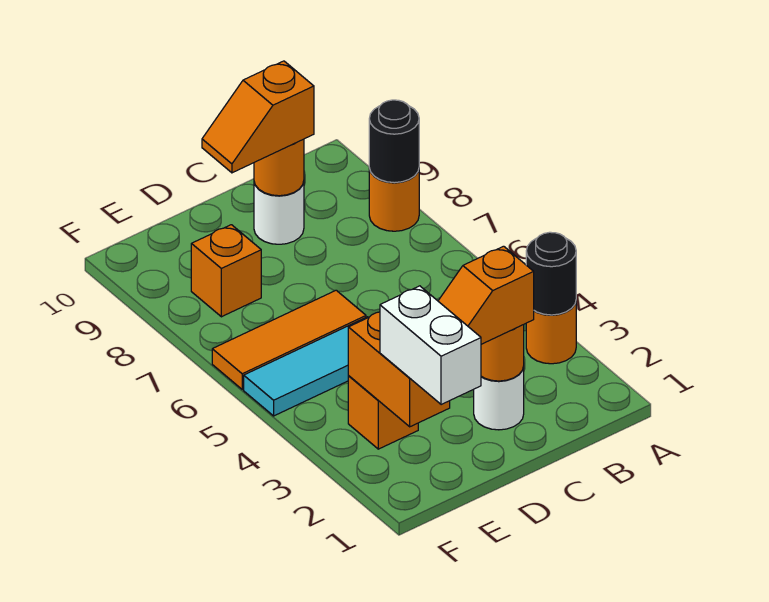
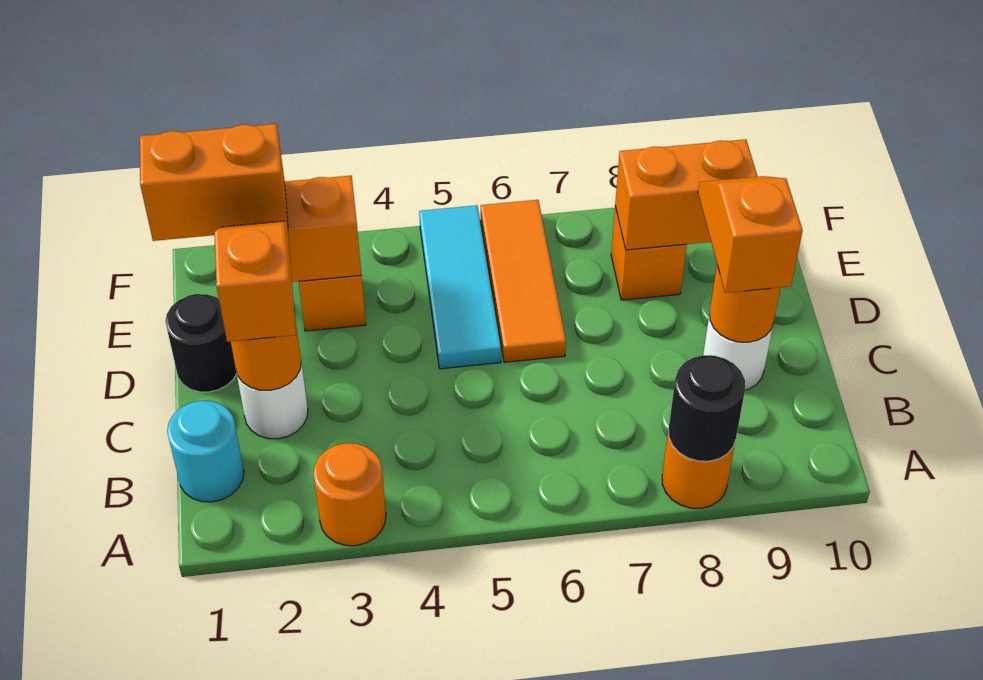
black 1x1 round brick [526,232,576,315] -> black 1x1 round brick moved to [165,294,237,392]
none -> cyan 1x1 round brick [167,401,244,502]
white 1x2 brick [380,286,481,405] -> orange 1x2 brick [140,124,288,241]
none -> orange 1x2 brick [615,139,758,250]

